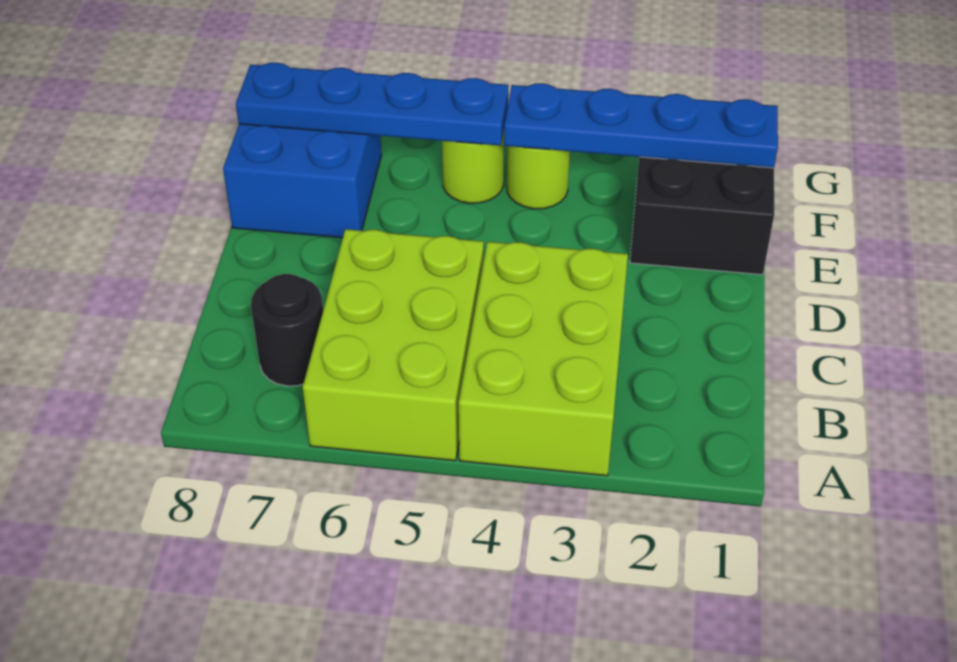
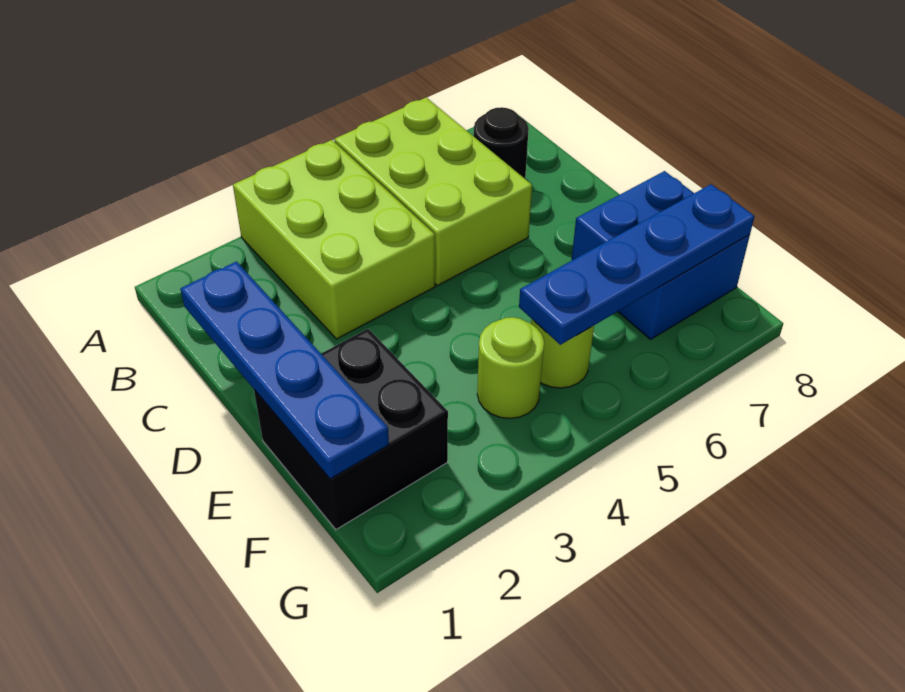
blue 1x4 plate [504,83,778,168] -> blue 1x4 plate turned to [180,261,389,479]

